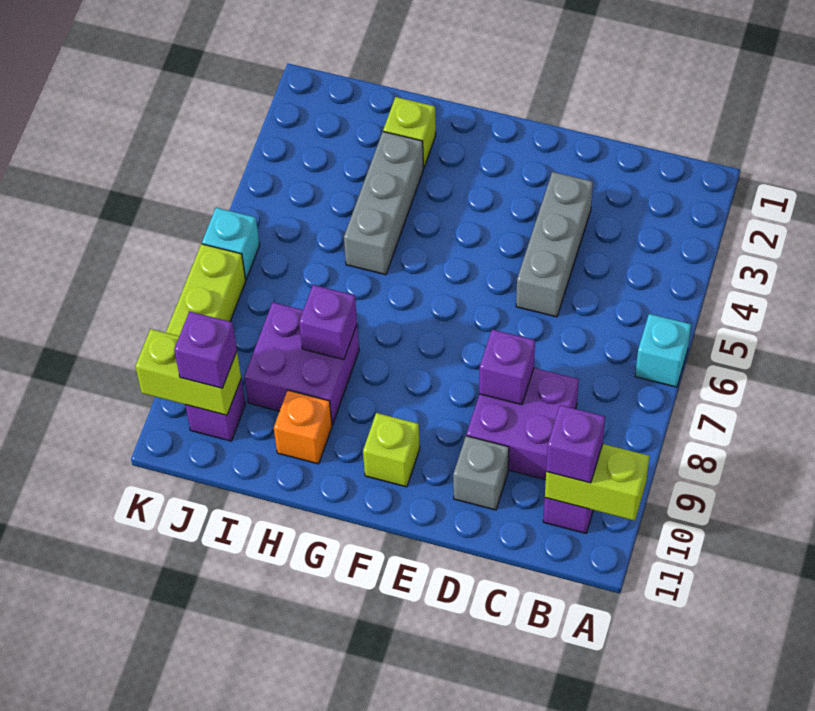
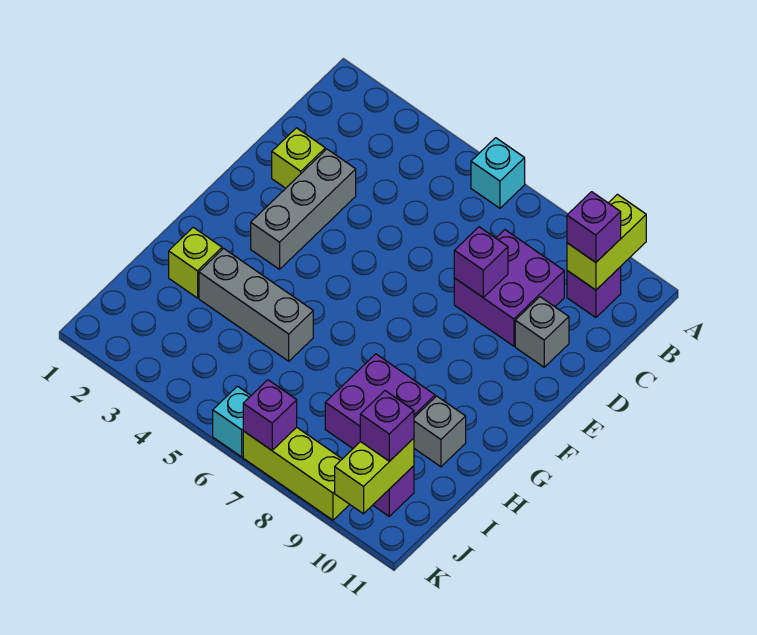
grey 1x3 brick [516,172,593,317] -> grey 1x3 brick turned to [251,149,356,269]
lime 1x1 brick [363,413,420,487] -> lime 1x1 brick moved to [272,128,325,188]
purple 1x1 brick [299,285,357,360] -> purple 1x1 brick moved to [243,380,297,450]
orange 1x1 brick [274,390,332,464] -> grey 1x1 brick [414,396,466,467]

